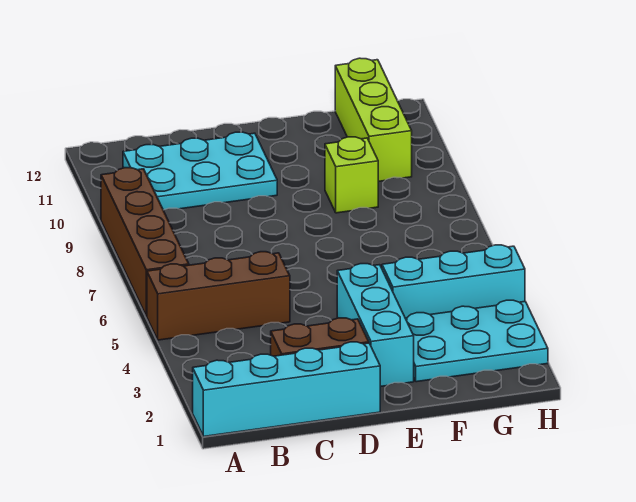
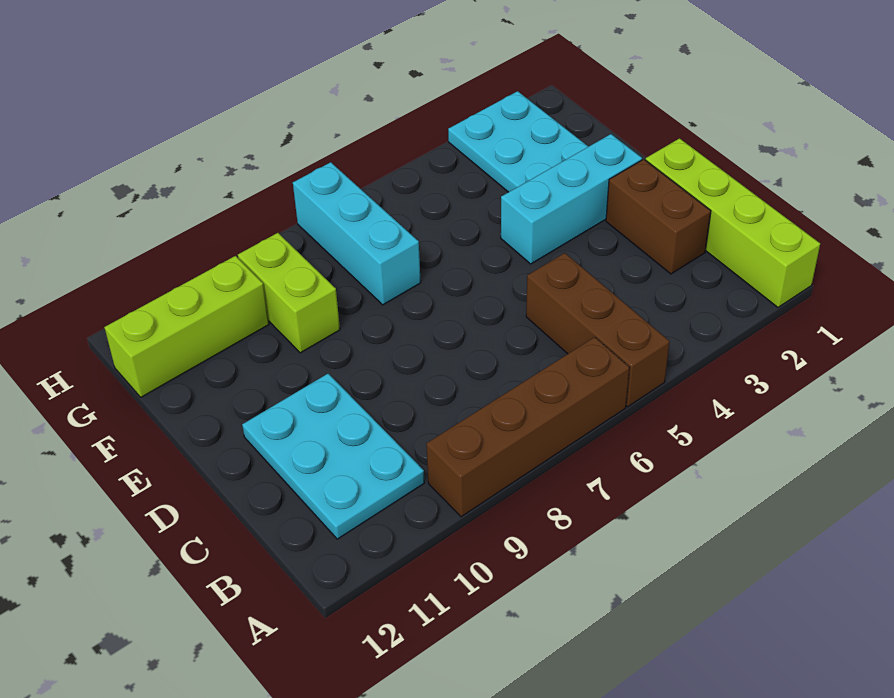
cyan 1x4 brick [193,342,380,436] -> lime 1x4 brick [645,138,820,307]
cyan 1x3 brick [382,245,525,318] -> cyan 1x3 brick moved to [293,162,421,305]
lime 1x1 brick [325,137,378,213] -> lime 1x2 brick [238,233,340,353]

